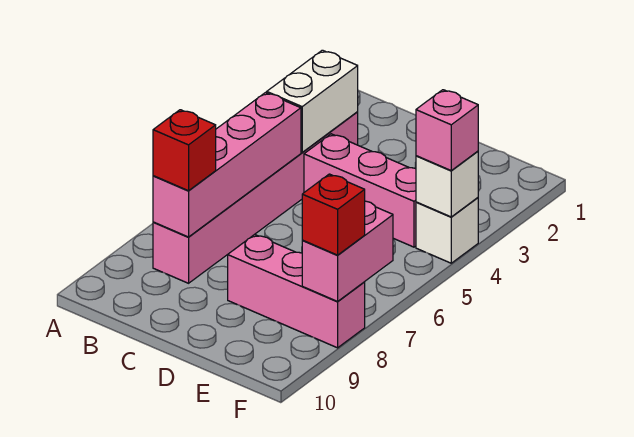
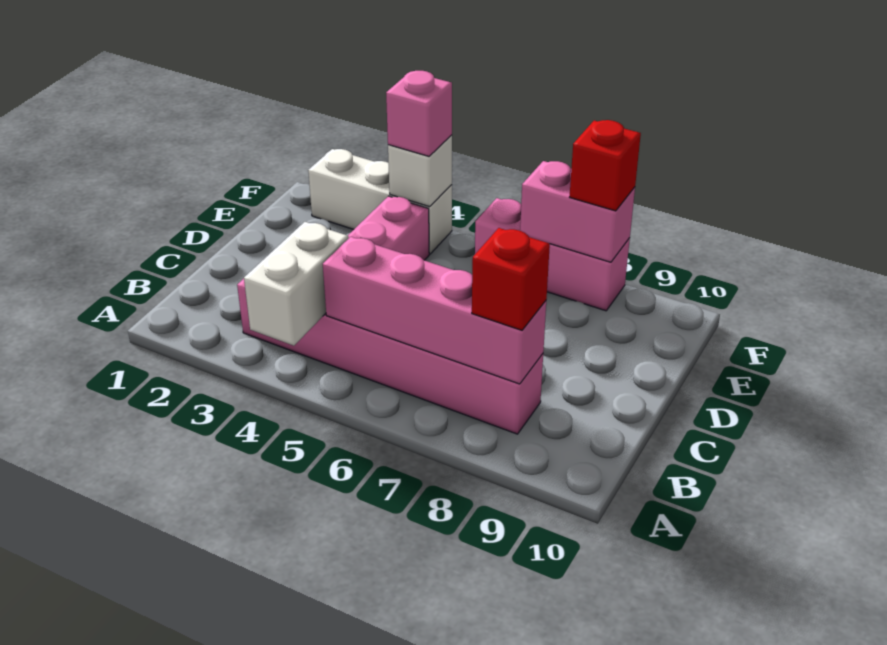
white 1x2 brick [267,50,358,152] -> white 1x2 brick turned to [244,222,349,346]
pink 1x3 brick [228,234,365,348] -> pink 1x3 brick turned to [475,198,630,311]
white 1x1 brick [416,198,478,263] -> white 1x3 brick [308,149,452,254]

